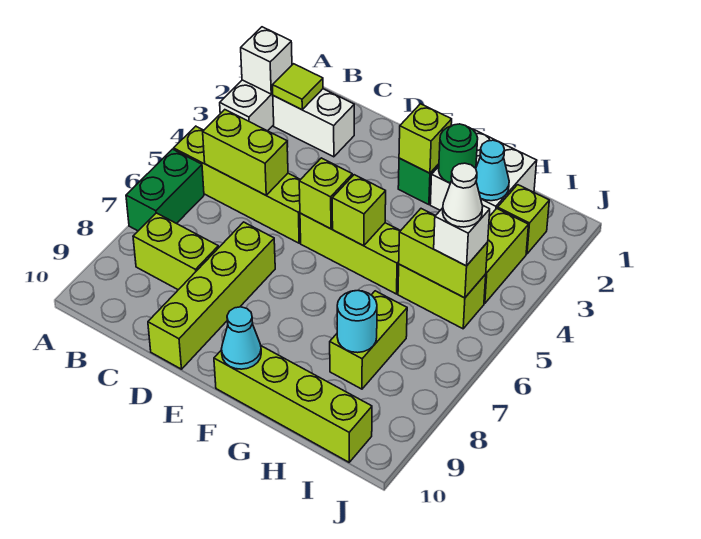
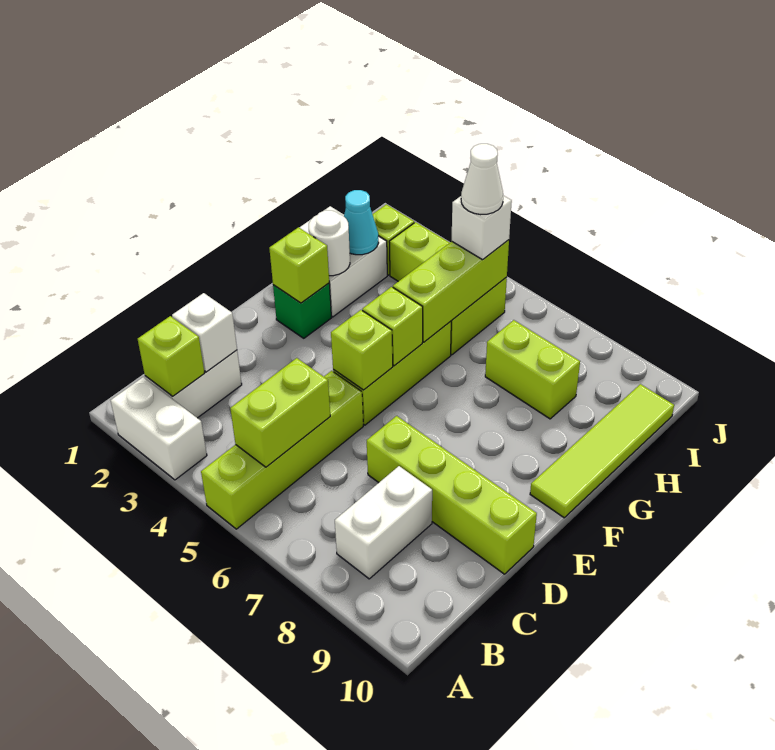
white 1x1 brick [241,27,292,94] -> white 1x1 brick moved to [172,293,237,372]
green 1x2 brick [126,149,204,231] -> none
lime 1x1 tile [272,64,323,110] -> lime 1x1 brick [138,316,204,396]
lime 1x2 brick [133,213,219,290] -> white 1x2 brick [335,466,432,579]
lime 1x4 brick [214,346,372,462] -> lime 1x4 tile [530,384,674,518]
cyan 1x1 cone [222,307,261,369] -> none
green 1x1 round brick [439,124,478,183] -> white 1x1 round brick [309,210,350,276]
lime 1x2 brick [399,209,488,298] -> lime 1x3 brick [393,240,509,342]
cyan 1x1 round brick [337,290,377,353] -> none

